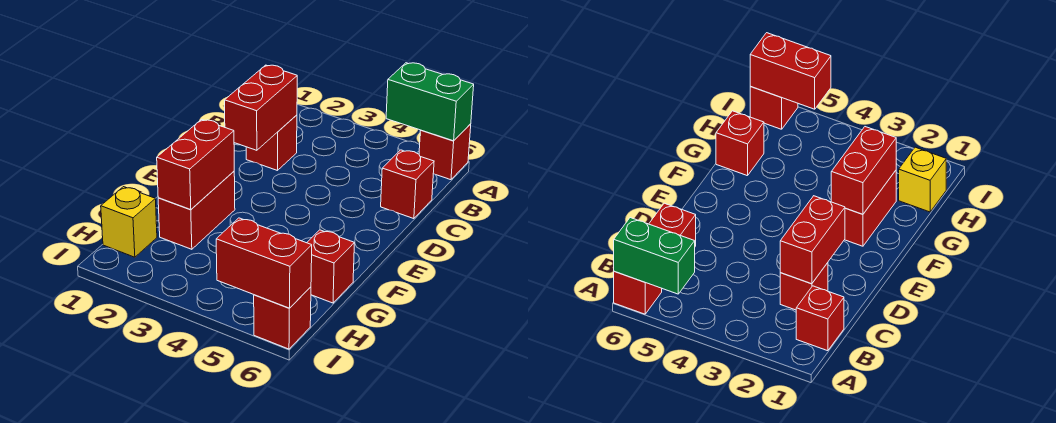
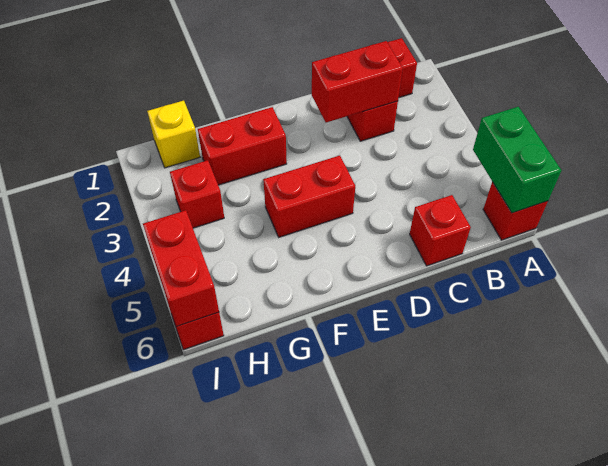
red 1x2 brick [157,120,234,210] -> red 1x2 brick moved to [263,156,355,237]
red 1x1 brick [307,230,354,303] -> red 1x1 brick moved to [170,160,224,228]

